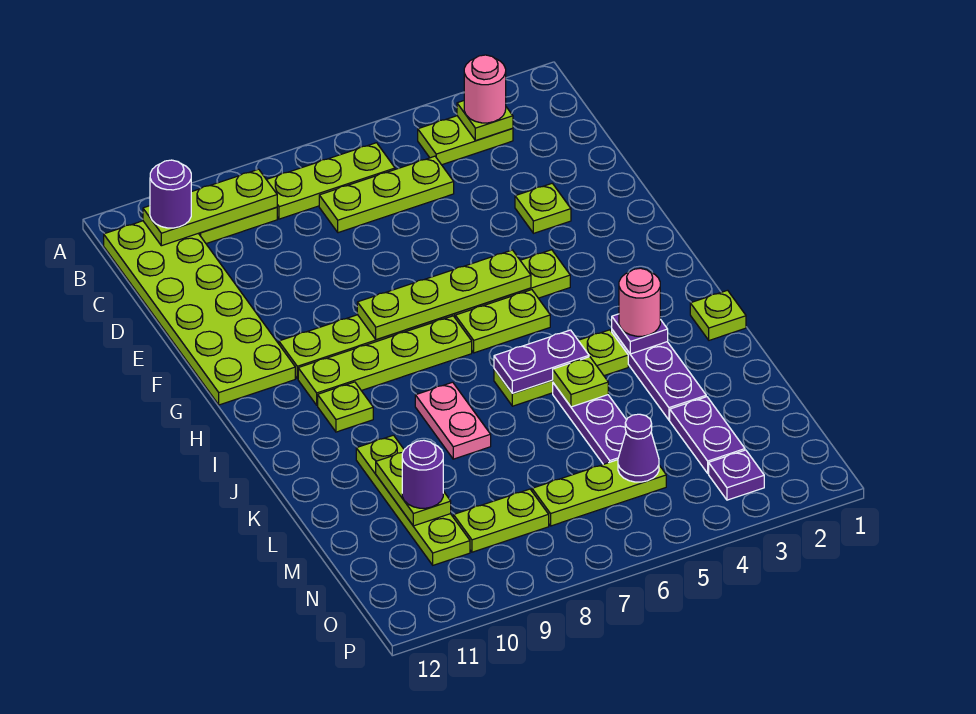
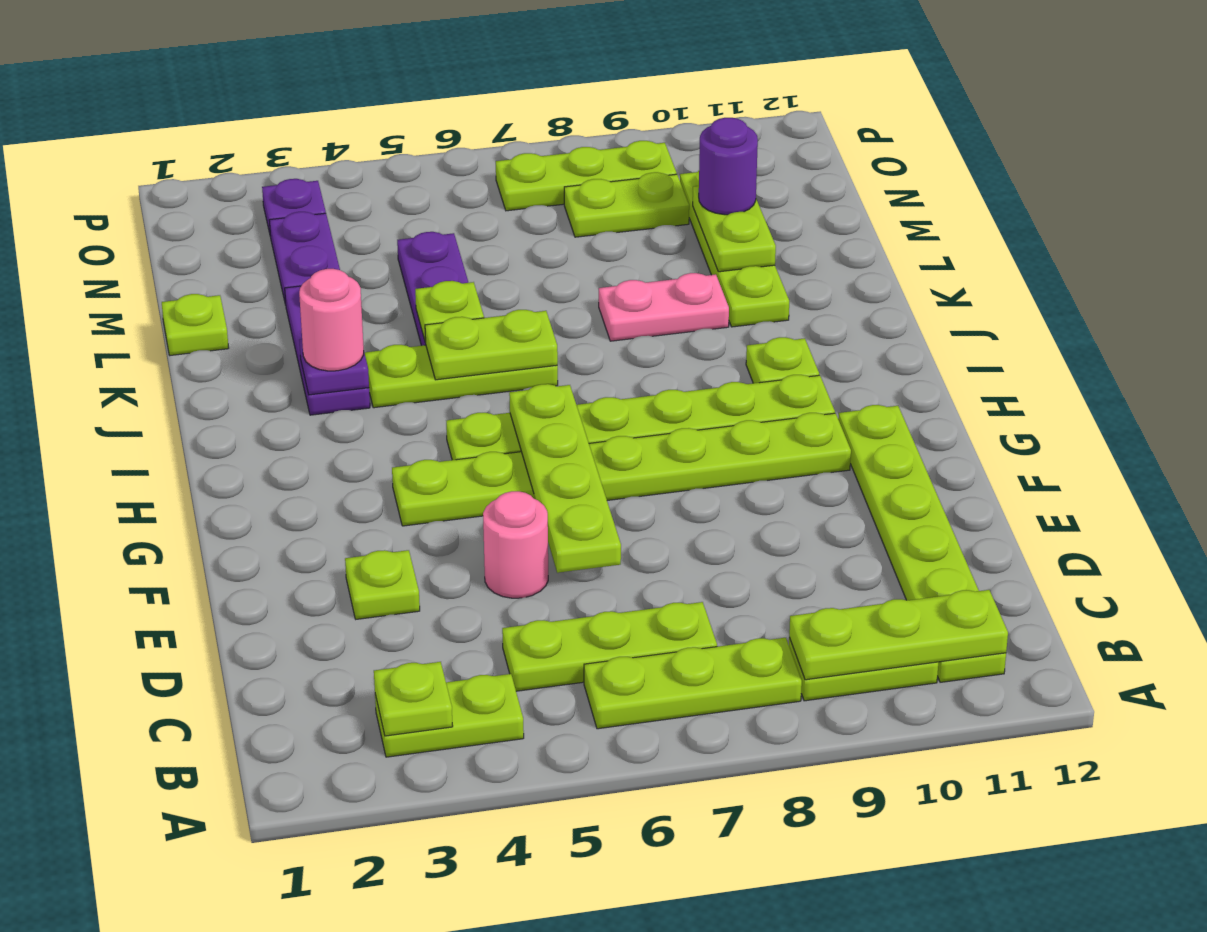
pink 1x1 round brick [464,55,506,123] -> pink 1x1 round brick moved to [483,491,548,598]
lime 2x6 plate [104,221,295,405] -> lime 1x6 plate [838,405,1006,682]
purple 1x1 round brick [150,160,191,228] -> none
lime 1x4 plate [357,250,531,340] -> lime 1x4 plate turned to [509,384,621,573]
lime 1x1 plate [690,290,746,340] -> lime 1x1 plate moved to [162,294,229,355]
purple 1x2 plate [494,330,589,393] -> lime 1x2 plate [425,310,558,380]
pink 1x2 plate [415,382,491,459] -> pink 1x2 plate turned to [599,273,729,341]
lime 1x3 plate [532,460,666,526] -> lime 1x3 plate moved to [496,141,677,211]
purple 1x1 cone [618,414,659,482] -> none

